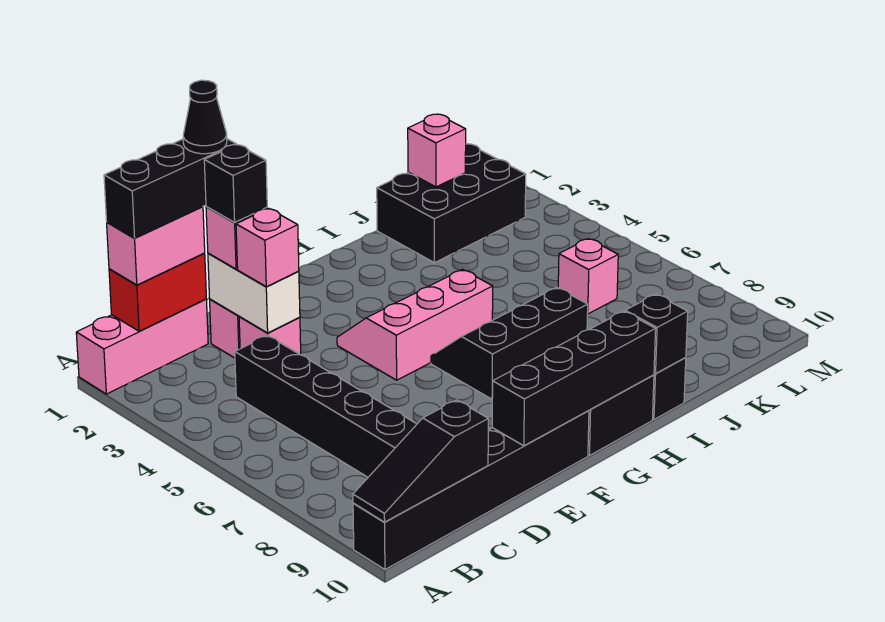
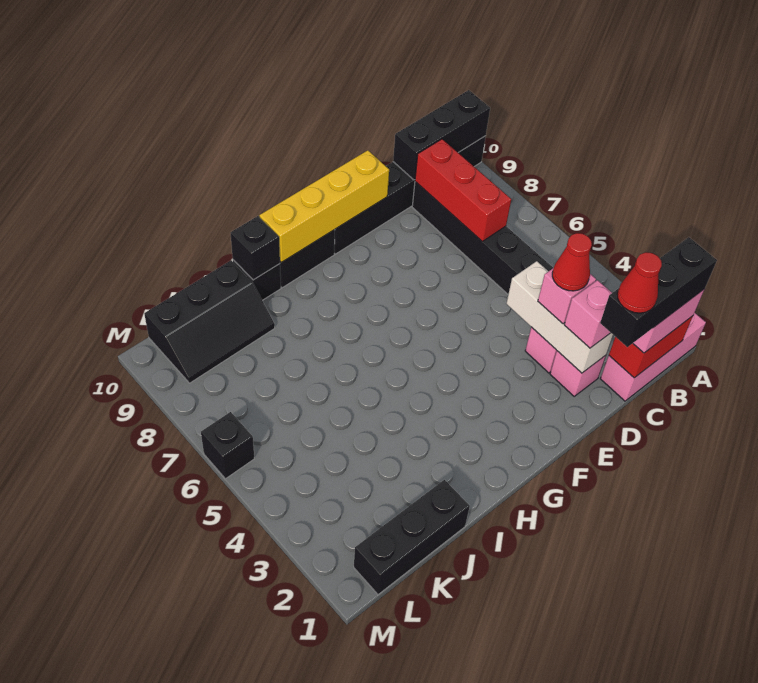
black 1x3 slope [353,400,488,522] -> black 1x3 brick [393,90,490,180]
none -> red 1x3 brick [415,139,511,241]
black 1x1 cone [183,80,227,154] -> red 1x1 cone [617,252,662,313]
white 1x2 brick [208,253,300,333] -> white 1x3 brick [506,261,613,373]
black 1x1 brick [204,145,267,223] -> black 1x1 brick moved to [201,412,254,479]
none -> red 1x1 cone [552,233,592,291]
black 1x4 brick [492,311,656,446] -> yellow 1x4 brick [259,150,389,262]
pink 2x3 slope [337,269,493,380] -> none
black 2x3 slope [431,287,588,399] -> black 2x3 slope moved to [144,260,275,383]
black 2x3 brick [377,144,526,263] -> black 1x3 brick [354,480,470,595]
pink 1x1 brick [408,114,466,187] -> none
pink 1x1 brick [558,239,618,314] -> none

